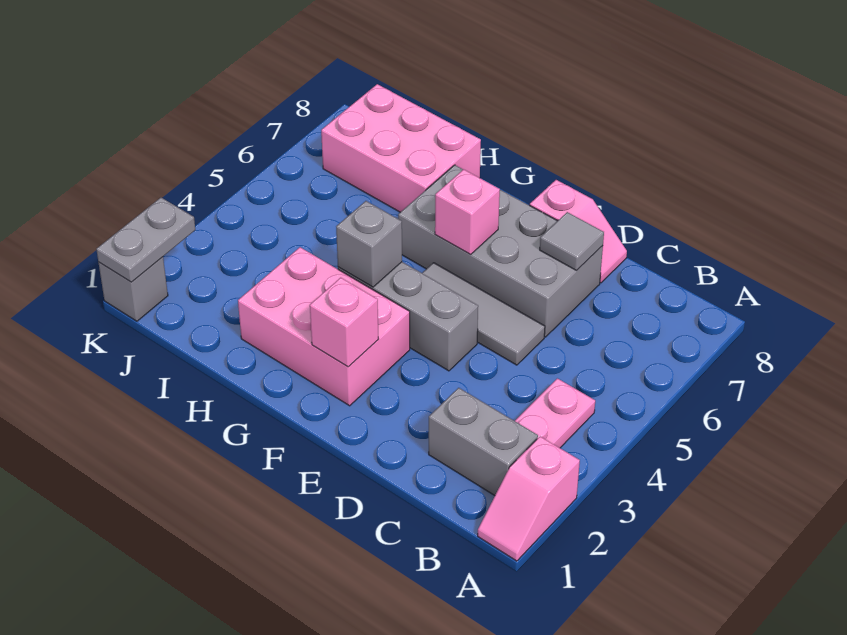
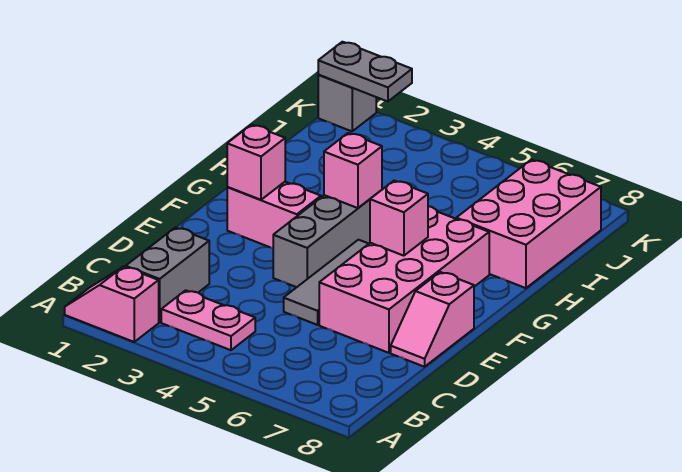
grey 2x4 brick [398,165,603,337] -> pink 2x4 brick [319,206,489,353]
grey 1x1 tile [540,212,604,270] -> none
pink 2x3 brick [238,247,410,406] -> pink 1x2 brick [227,182,321,248]
grey 1x1 brick [336,201,402,287] -> pink 1x1 brick [324,133,382,208]

